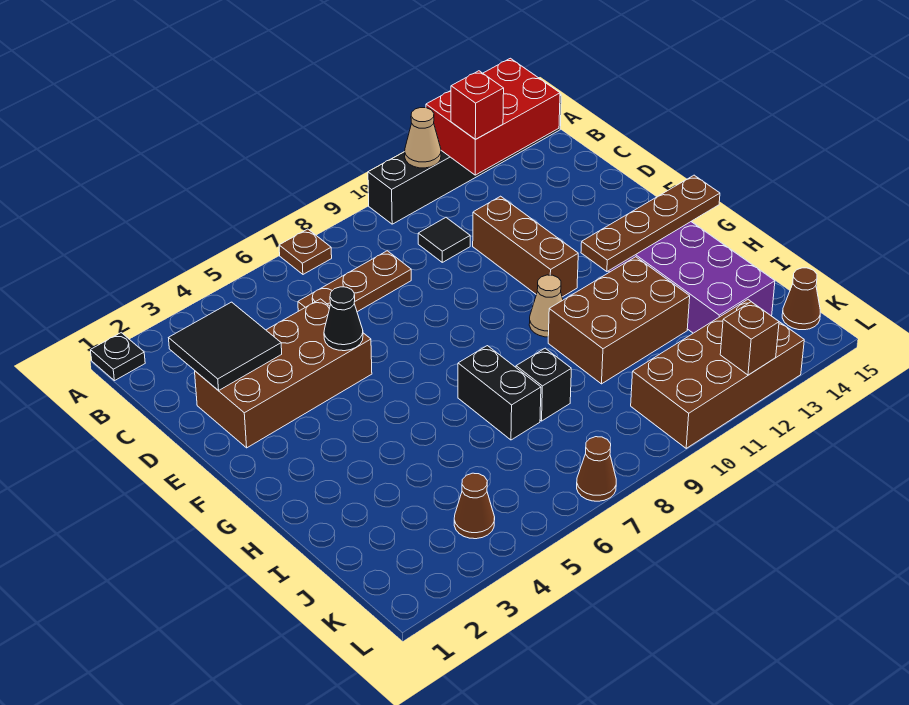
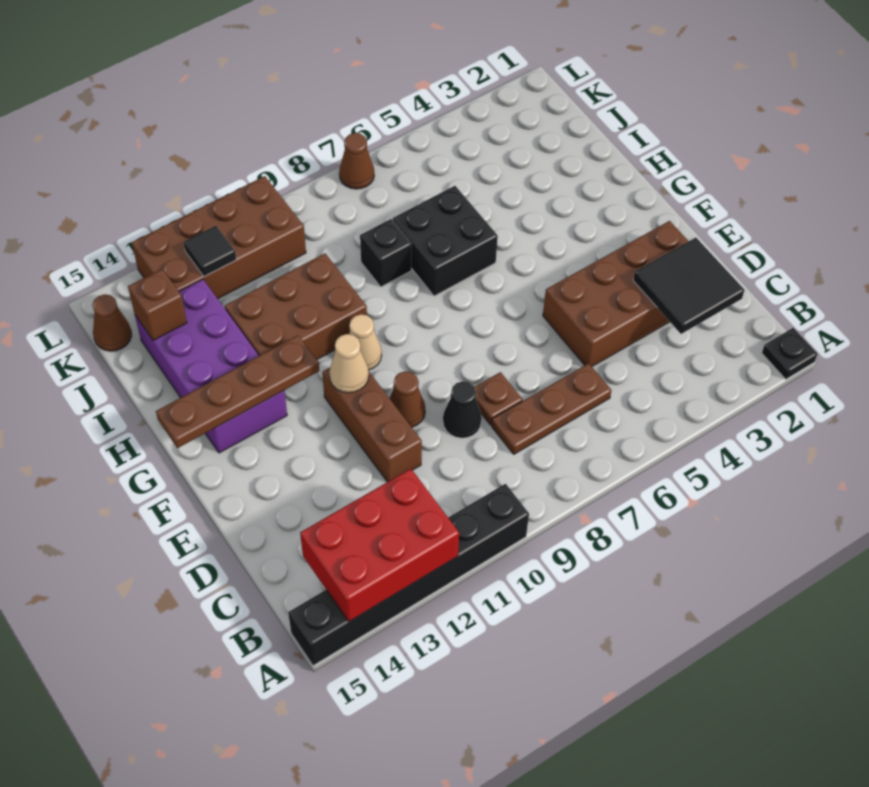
brown 1x1 plate [279,229,332,274] -> brown 1x1 plate moved to [475,372,523,425]
tan 1x1 cone [405,108,441,168] -> tan 1x1 cone moved to [329,334,369,393]
red 1x1 brick [451,71,504,139] -> none
black 1x1 tile [418,217,470,262] -> black 1x1 tile moved to [184,226,236,276]
black 1x1 cone [324,287,363,351] -> black 1x1 cone moved to [443,381,482,438]
black 1x2 brick [458,346,541,440] -> black 2x2 brick [393,186,498,296]
brown 1x1 cone [454,473,495,539] -> brown 1x1 cone moved to [390,371,425,427]
brown 1x1 brick [720,302,779,375] -> brown 1x1 brick moved to [128,269,187,340]

